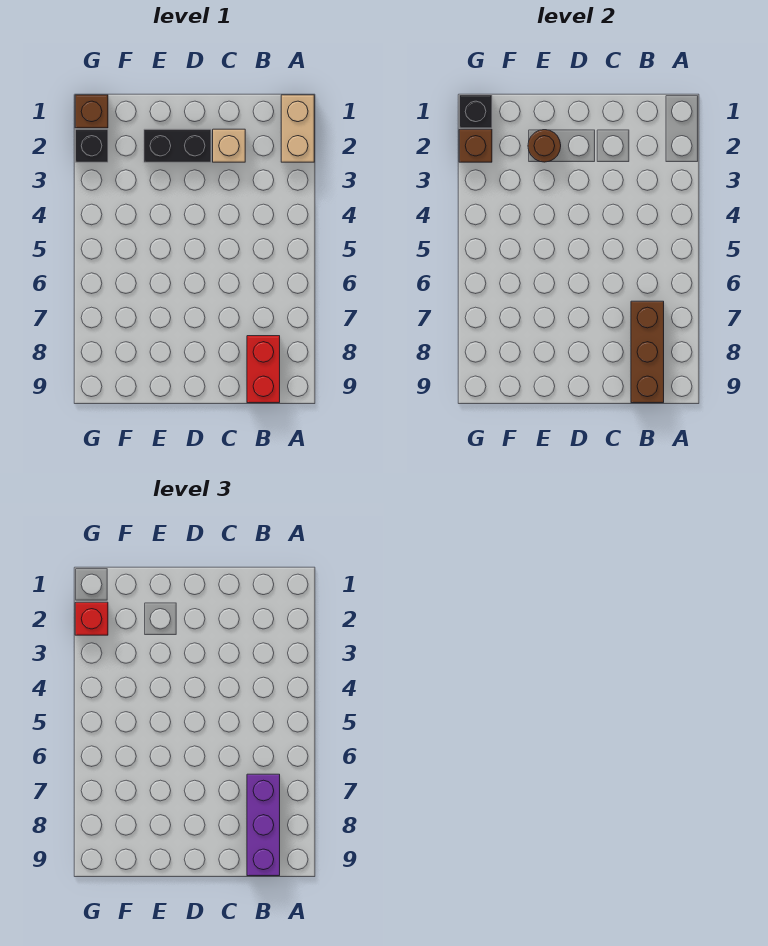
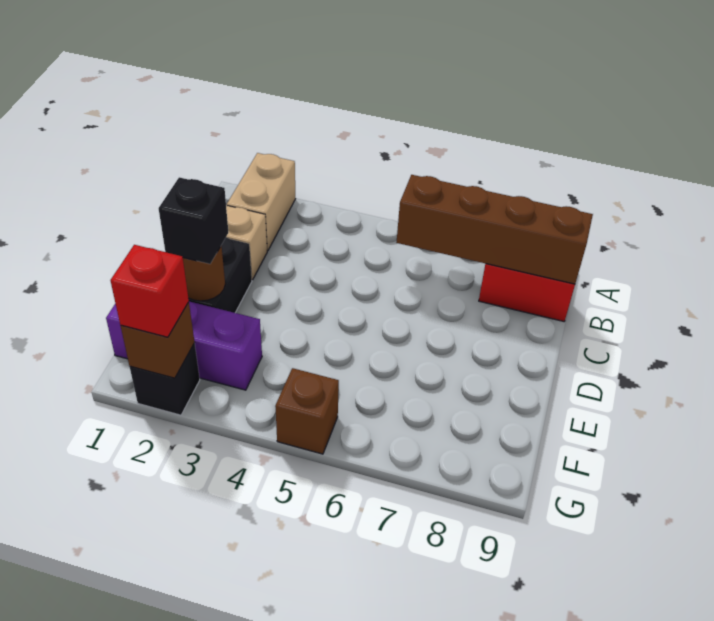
tan 1x2 brick [281,95,314,162] -> tan 1x2 brick turned to [227,153,296,251]
brown 1x3 brick [631,301,664,403] -> brown 1x4 brick [396,175,593,284]
purple 1x3 brick [247,774,280,876] -> purple 1x3 brick moved to [106,302,262,390]
brown 1x1 brick [75,95,108,128] -> brown 1x1 brick moved to [275,368,339,454]
black 1x1 brick [459,95,492,128] -> black 1x1 brick moved to [159,177,228,264]

